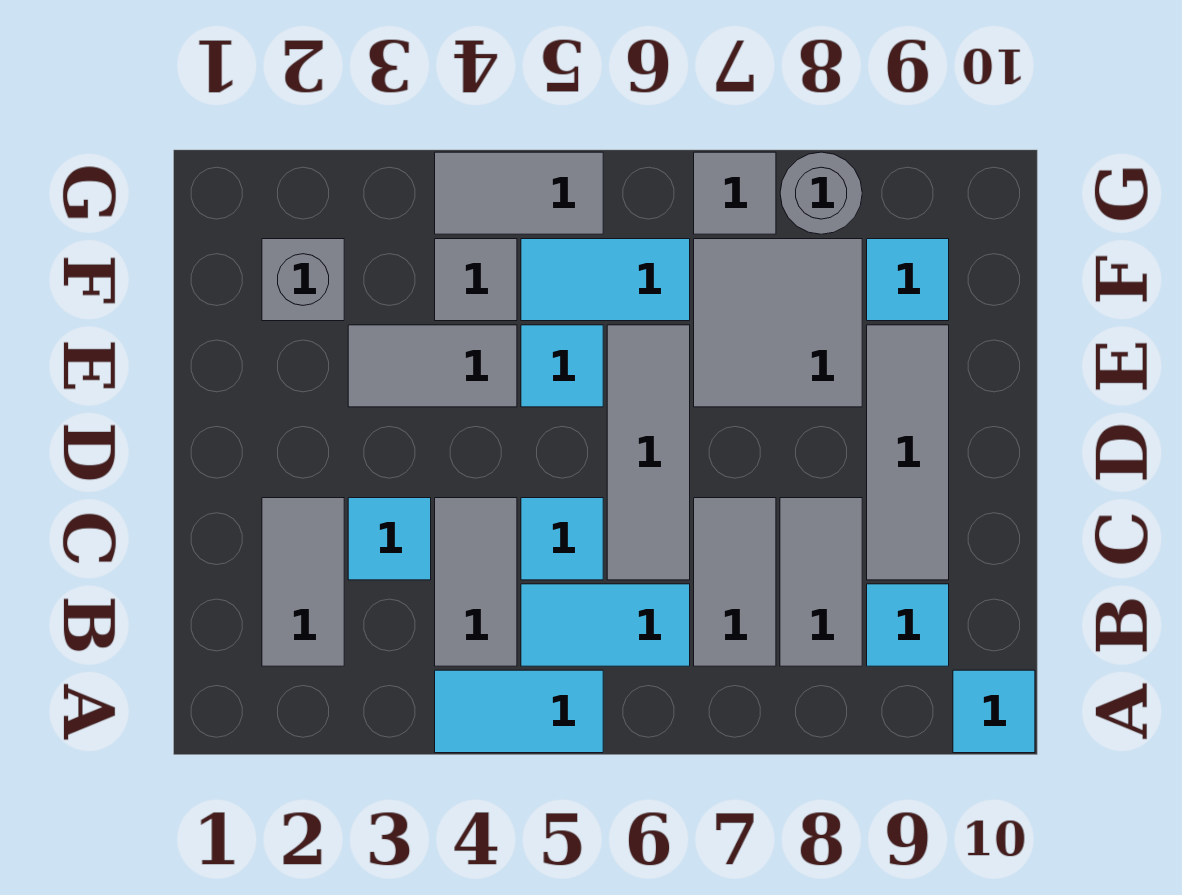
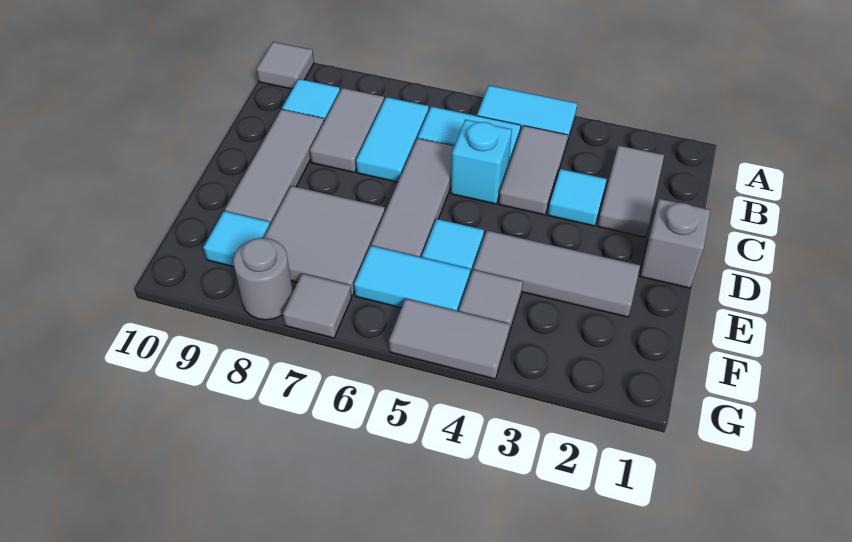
cyan 1x1 tile [953,670,1035,753] -> grey 1x1 tile [256,42,314,89]
grey 1x2 tile [694,498,776,666] -> cyan 1x2 tile [356,97,429,182]
cyan 1x1 tile [521,498,603,580] -> cyan 1x1 brick [451,119,512,204]
grey 1x2 tile [348,325,517,407] -> grey 1x3 tile [473,230,640,317]
grey 1x1 brick [262,239,344,321] -> grey 1x1 brick moved to [640,199,710,288]

